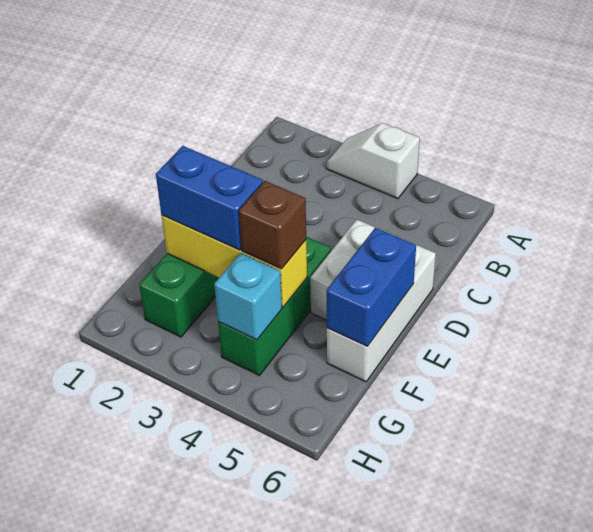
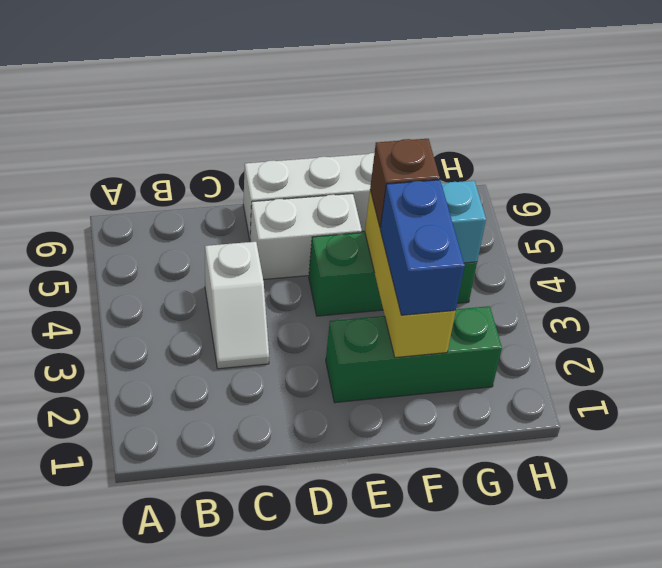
white 1x2 slope [326,123,420,199] -> white 1x2 slope moved to [205,242,269,369]
blue 1x2 brick [327,228,416,346] -> none

